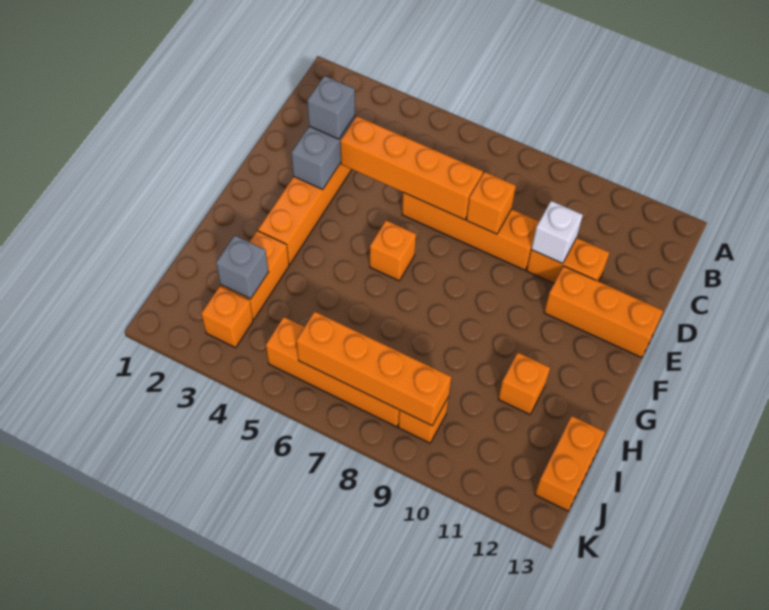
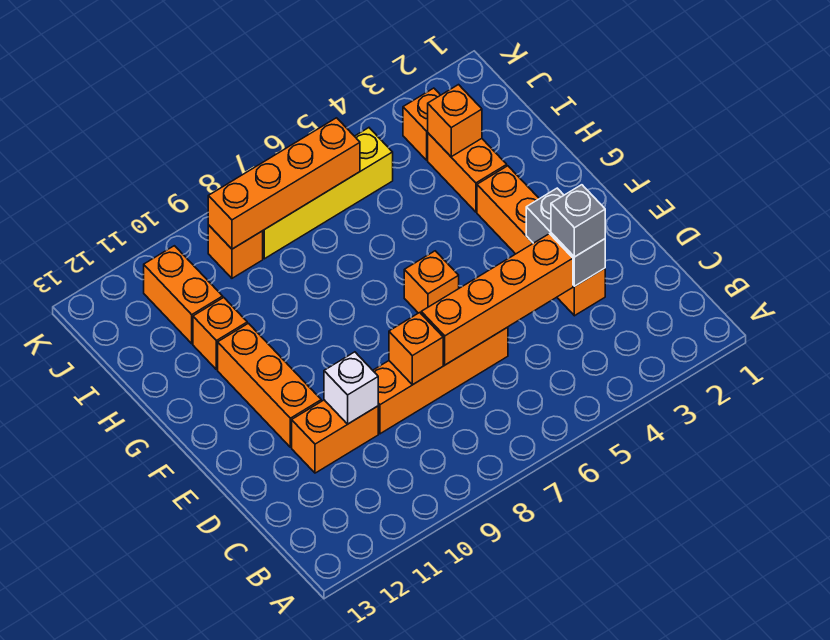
orange 1x3 brick [544,266,663,358] -> orange 1x3 brick turned to [218,323,321,447]
grey 1x1 brick [216,236,268,299] -> orange 1x1 brick [428,85,482,157]
orange 1x2 brick [535,416,605,511] -> orange 1x2 brick moved to [144,246,223,344]
orange 1x4 brick [266,317,399,427] -> yellow 1x4 brick [263,128,393,259]

